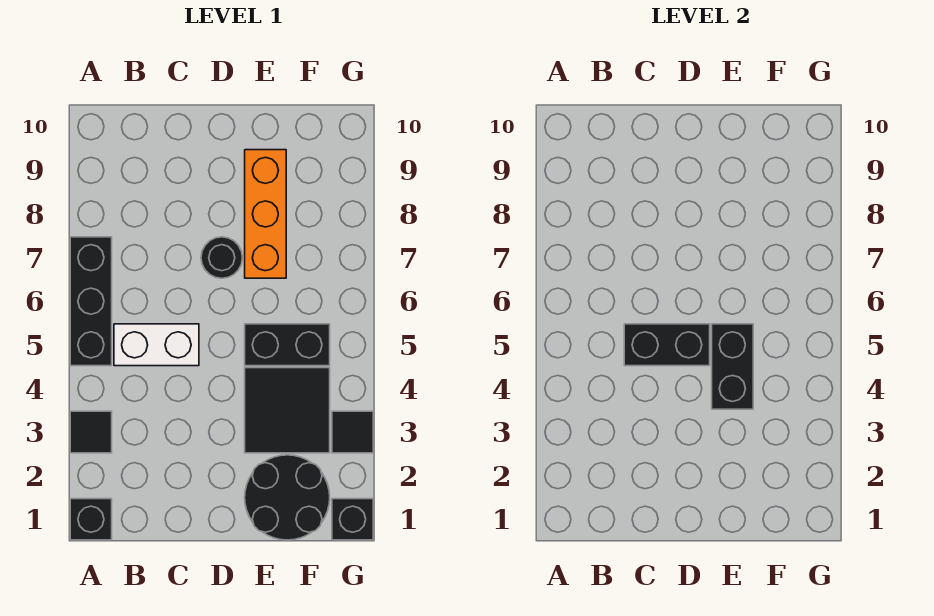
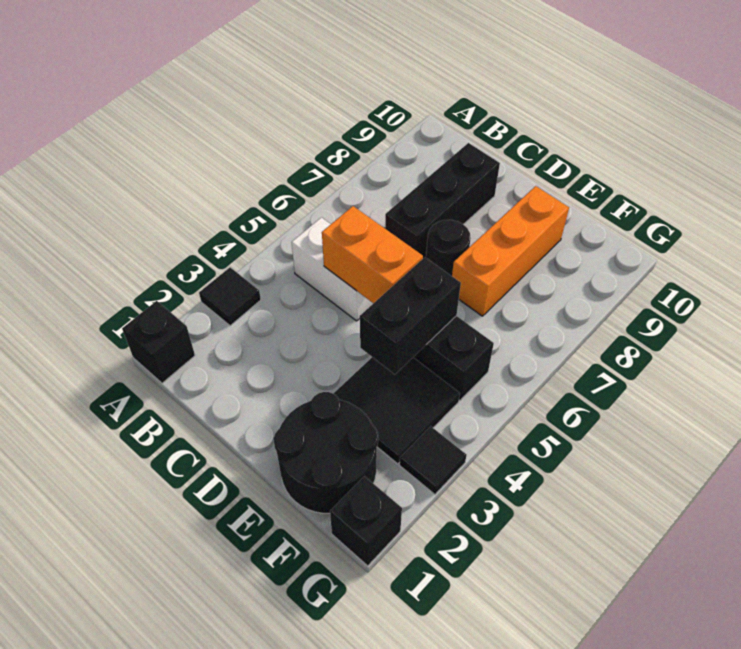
black 1x3 brick [70,237,112,366] -> black 1x3 brick moved to [385,143,500,258]
black 1x2 brick [624,324,710,366] -> orange 1x2 brick [322,206,423,303]

